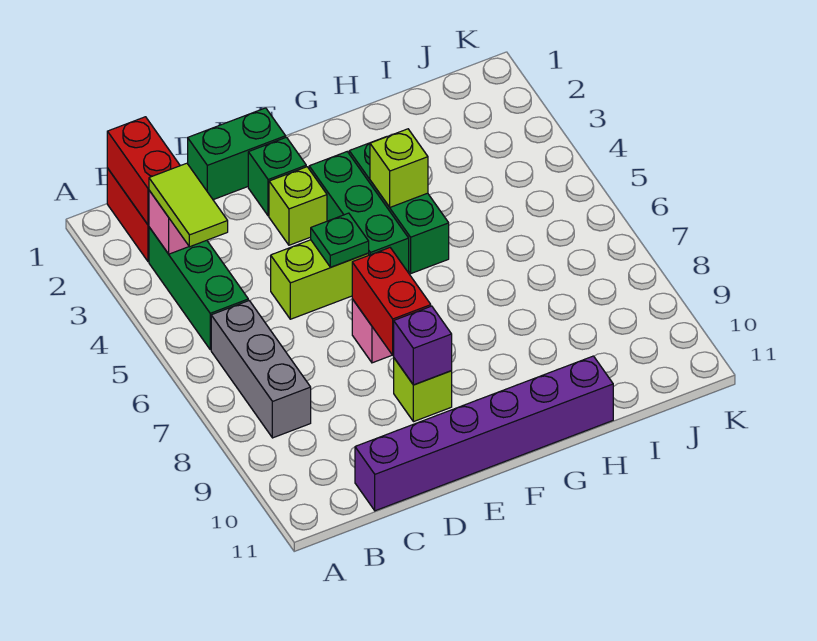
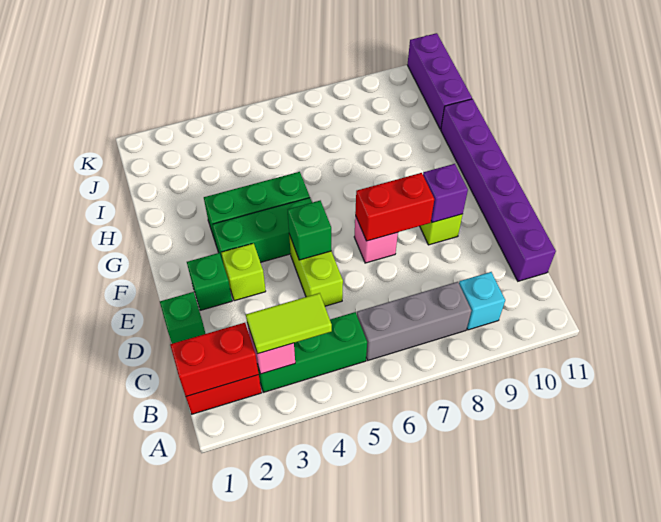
none -> cyan 1x1 brick [459,272,505,330]
green 1x2 brick [188,108,286,200] -> green 1x1 brick [160,292,205,344]
green 1x1 plate [311,213,369,267] -> green 1x1 brick [288,201,331,260]
lime 1x1 brick [370,129,428,207] -> none
none -> purple 1x3 brick [408,33,472,129]

